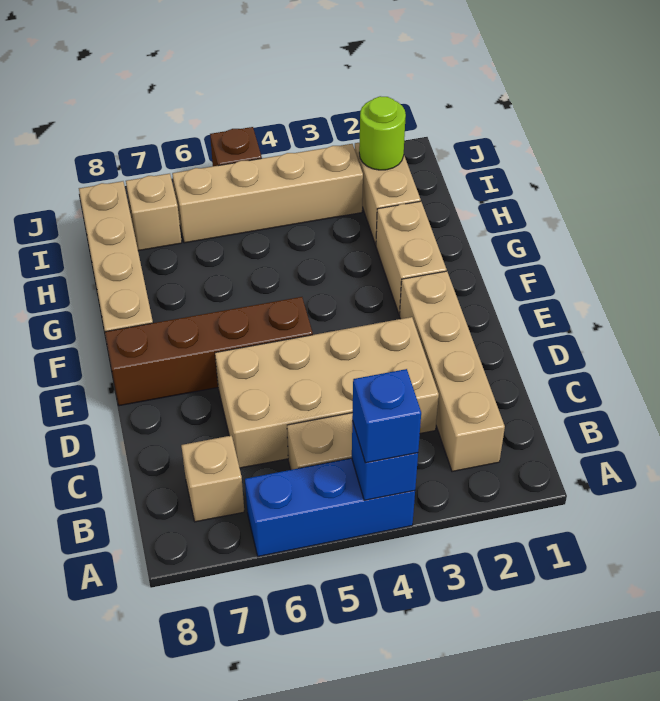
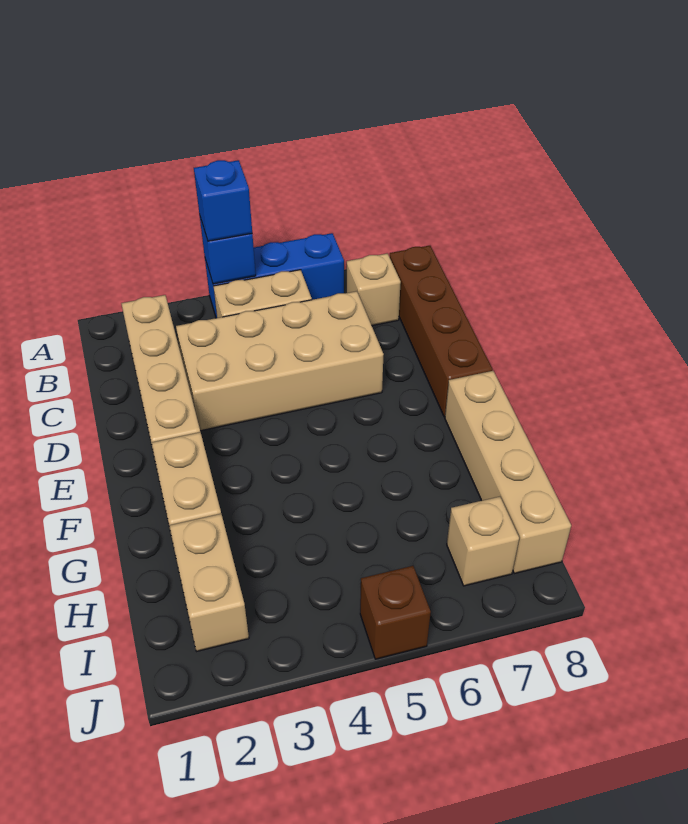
brown 1x4 brick [105,297,313,406] -> brown 1x4 brick turned to [390,246,493,417]
lime 1x1 round brick [359,96,406,170] -> none
tan 1x4 brick [172,144,363,243] -> none

